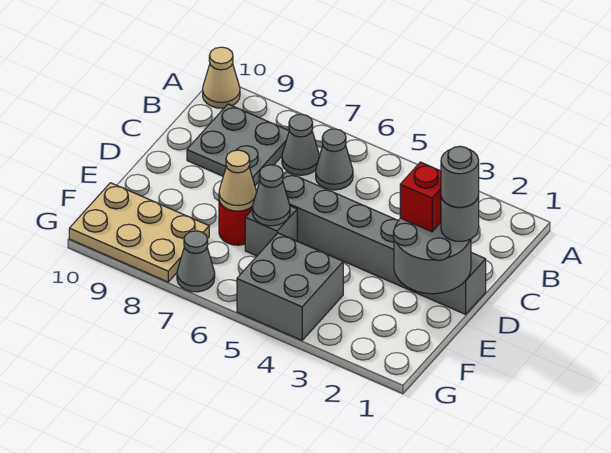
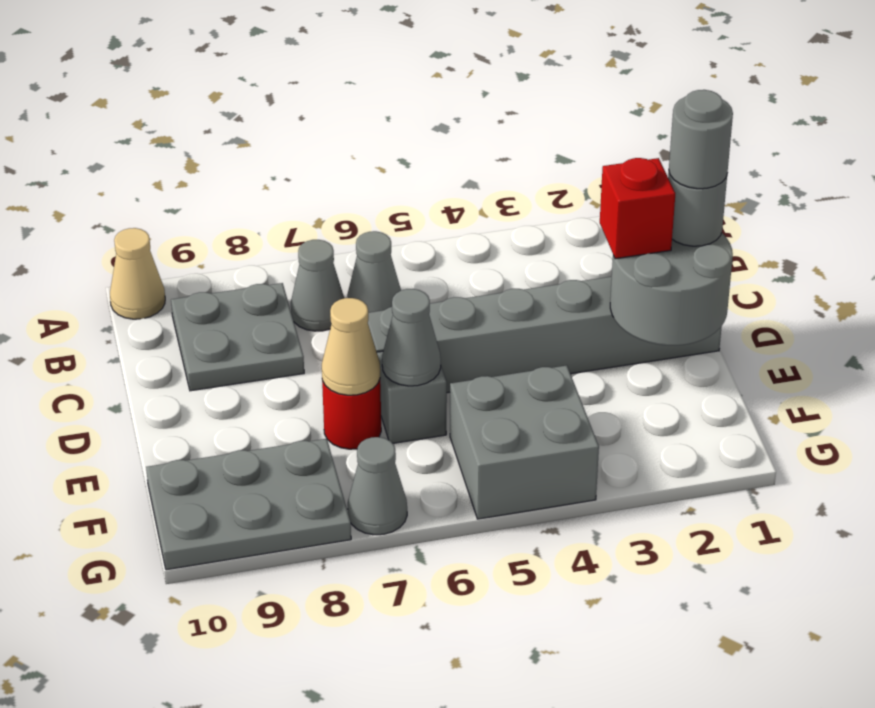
tan 2x3 plate [69,183,209,282] -> grey 2x3 plate [146,439,351,570]

